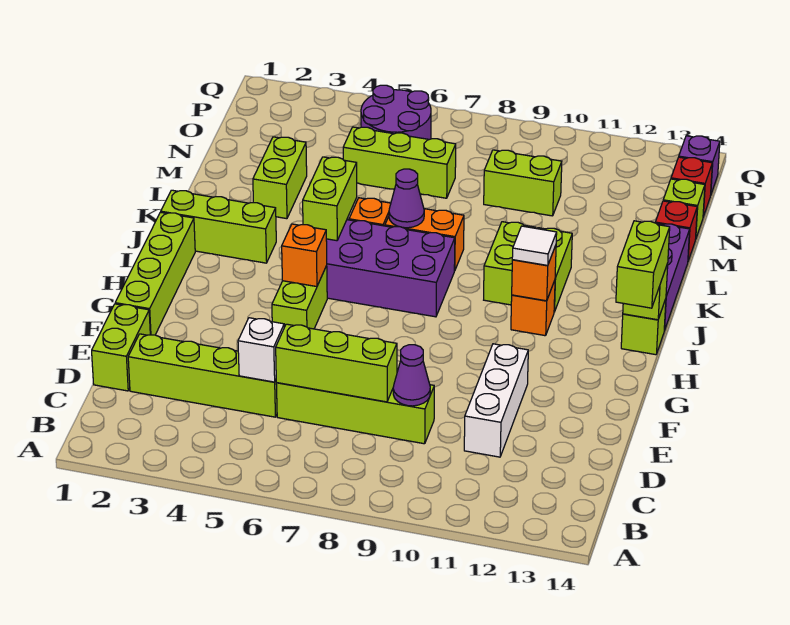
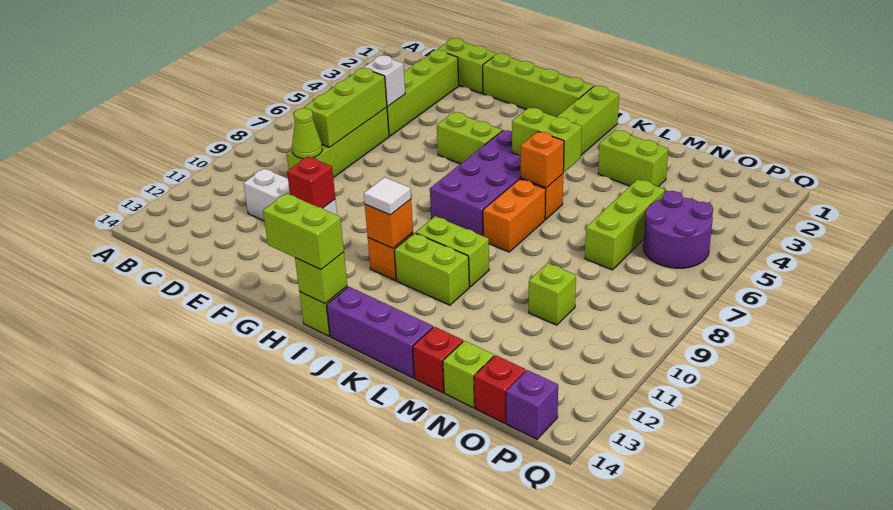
purple 1x1 cone [393,345,430,406] -> lime 1x1 cone [292,108,322,159]
none -> red 1x1 brick [287,157,335,208]
orange 1x1 brick [282,224,327,287] -> orange 1x1 brick moved to [521,132,564,188]
purple 1x1 cone [389,169,424,228] -> none
lime 1x2 brick [484,150,562,216] -> lime 1x1 brick [529,263,576,325]

